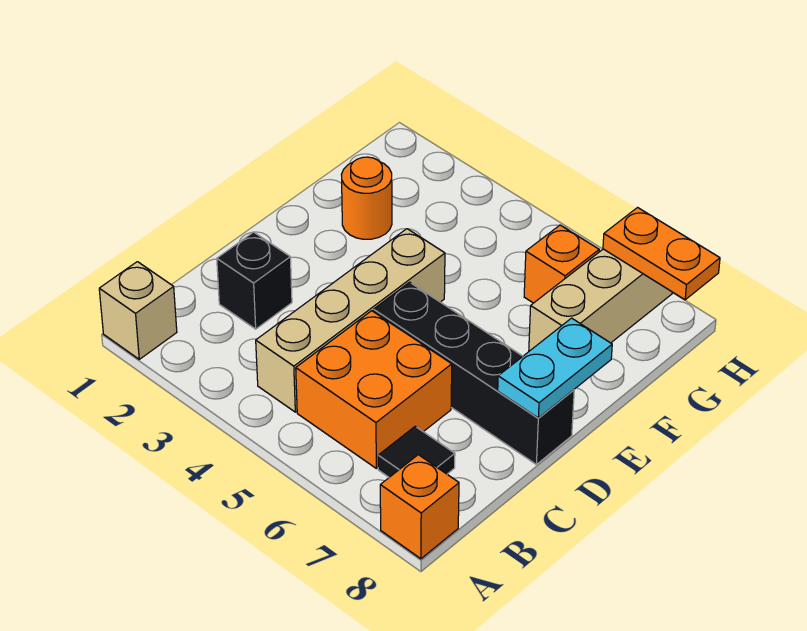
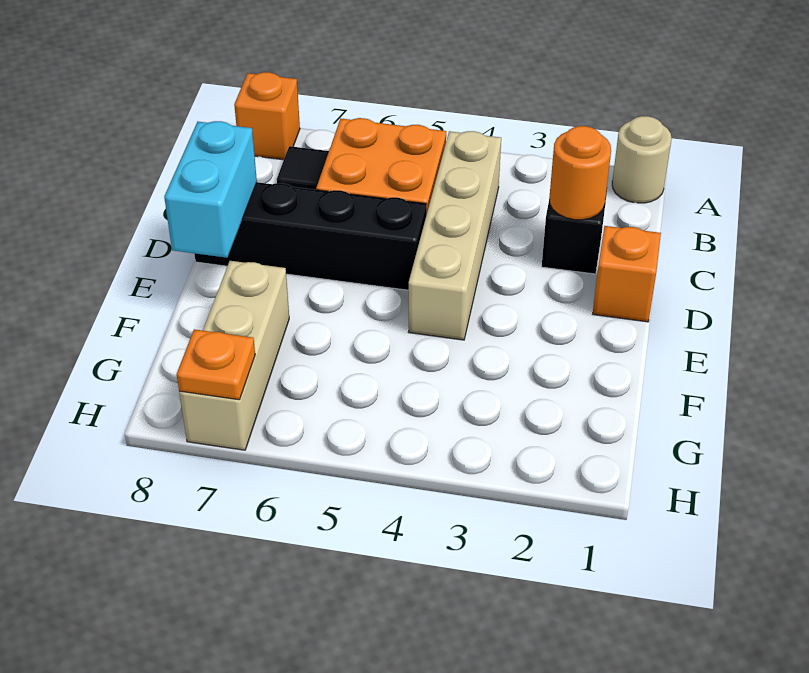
tan 1x1 brick [99,262,177,359] -> tan 1x1 round brick [612,116,672,203]
cyan 1x2 plate [498,318,612,418] -> cyan 1x2 brick [164,121,257,258]
orange 1x1 round brick [341,157,392,239] -> orange 1x1 round brick moved to [549,126,611,220]
orange 1x1 brick [524,225,599,303] -> orange 1x1 brick moved to [593,226,661,322]
orange 1x2 plate [603,208,720,300] -> orange 1x1 plate [177,329,255,400]

